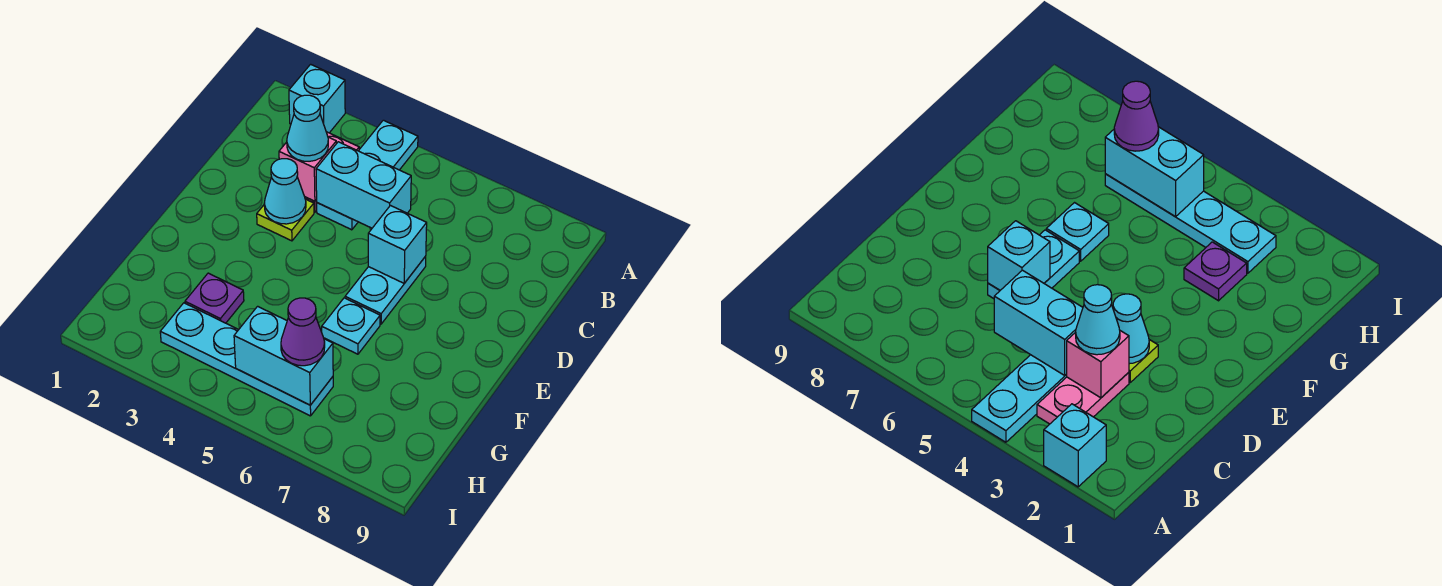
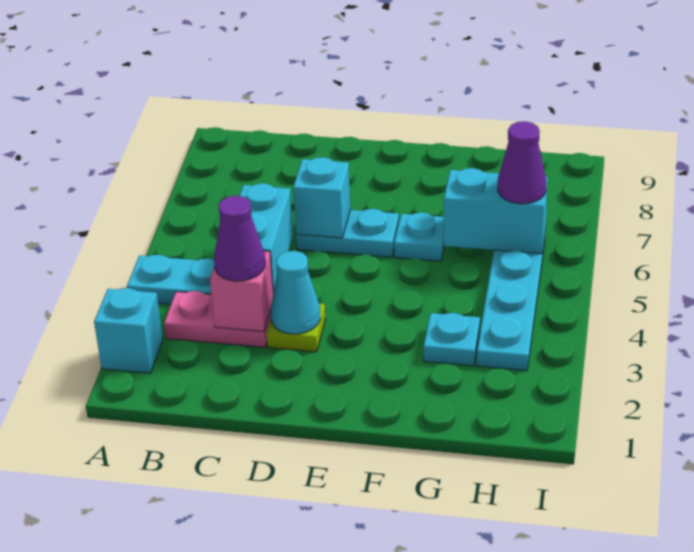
cyan 1x1 cone [287,95,328,161] -> purple 1x1 cone [214,196,265,281]
purple 1x1 plate [185,273,244,323] -> cyan 1x1 plate [424,313,480,366]
cyan 1x2 brick [234,306,333,405] -> cyan 1x2 brick turned to [444,168,548,254]

